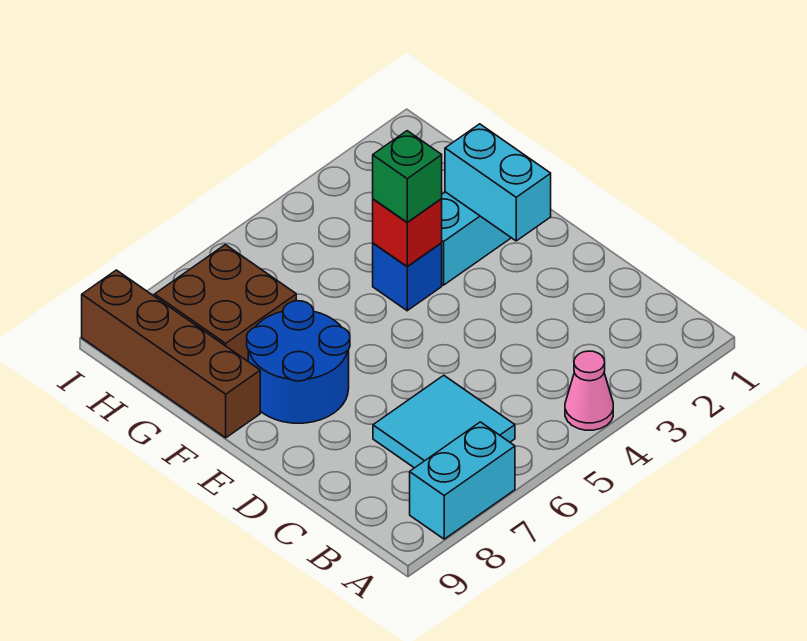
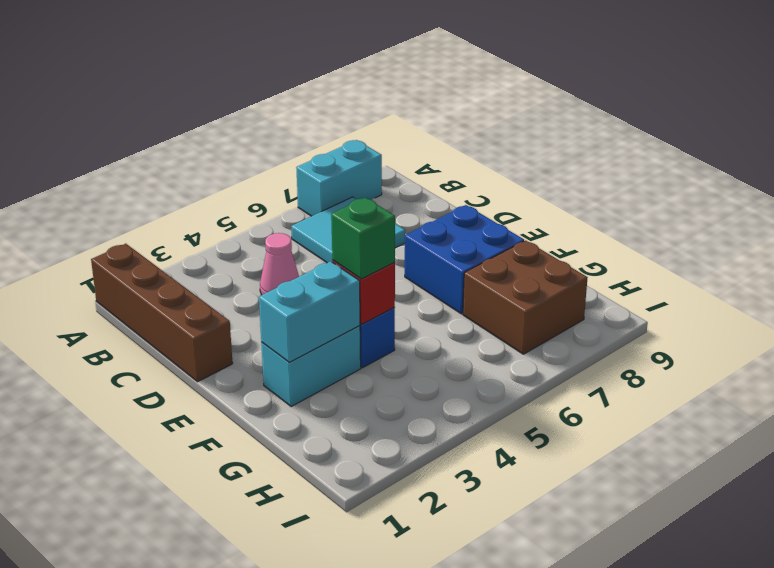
pink 1x1 cone [565,351,613,430] -> pink 1x1 cone moved to [260,233,299,295]
cyan 1x2 brick [445,124,551,241] -> cyan 1x2 brick turned to [259,261,360,362]
blue 2x2 round brick [247,301,350,423] -> blue 2x2 brick [405,205,524,314]
brown 1x4 brick [82,270,260,438] -> brown 1x4 brick moved to [91,244,233,382]

